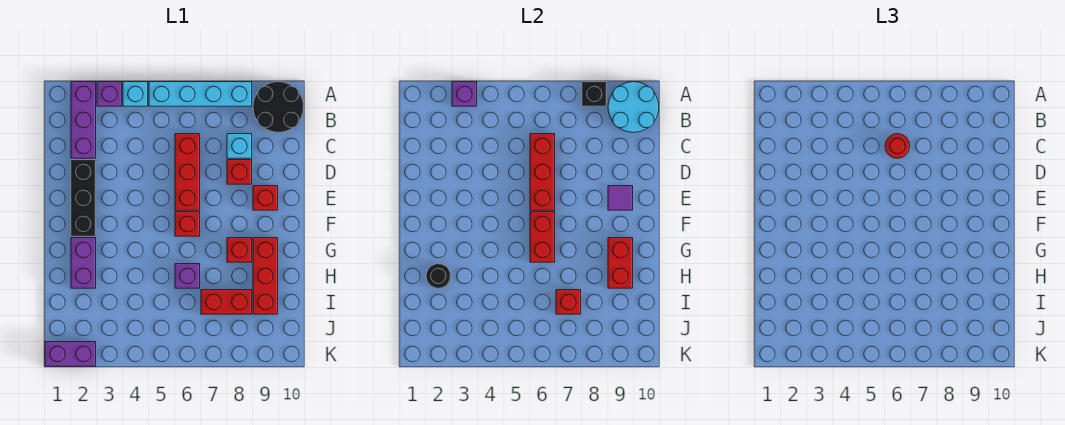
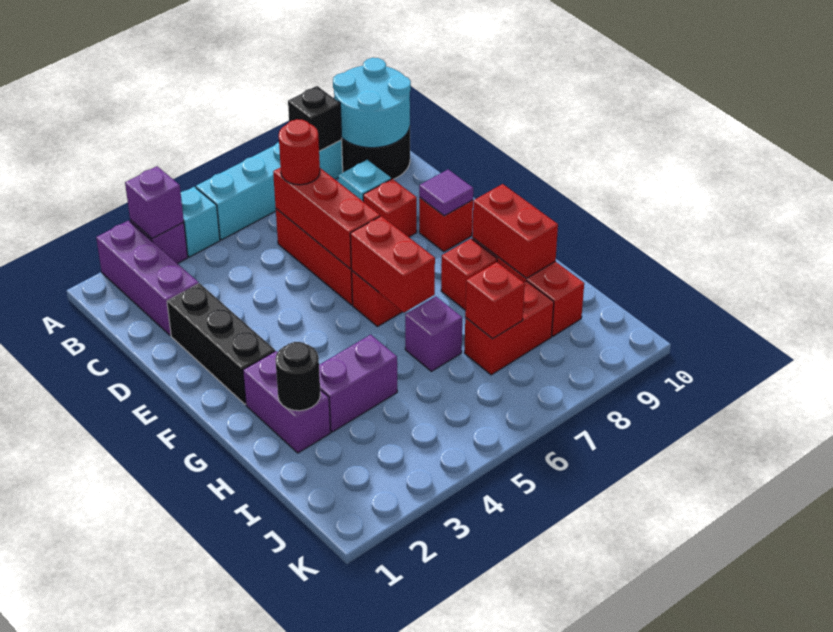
purple 1x2 brick [45,342,96,366] -> purple 1x2 brick moved to [319,335,397,432]

